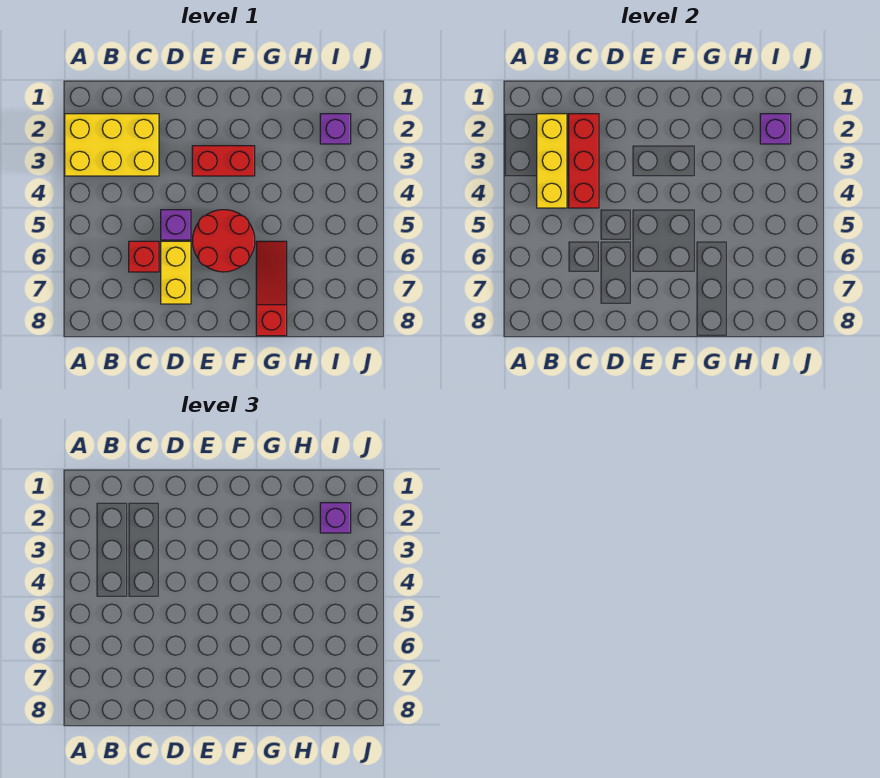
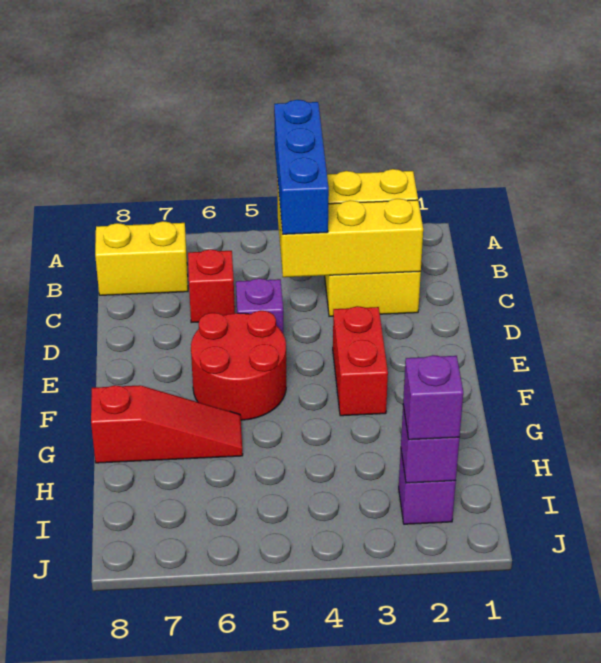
none -> blue 1x3 brick [274,100,329,234]
red 1x3 brick [569,114,599,208] -> yellow 1x3 brick [280,199,423,277]
yellow 1x2 brick [161,241,191,304] -> yellow 1x2 brick moved to [95,221,188,295]

